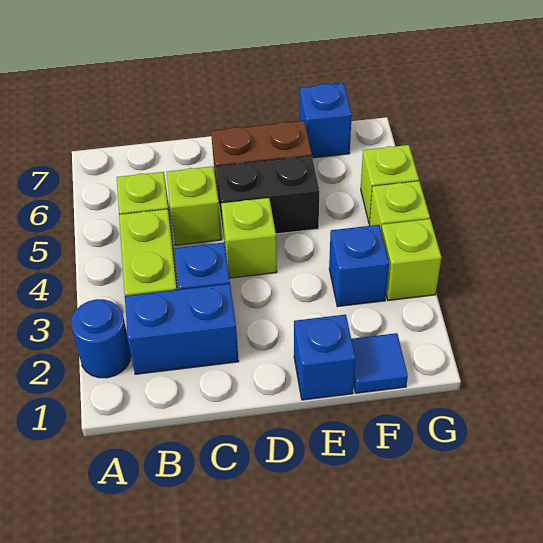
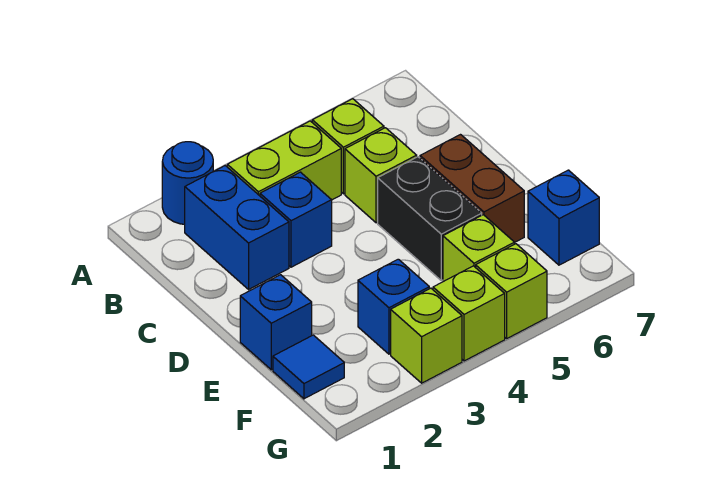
lime 1x1 brick [221,198,277,278] -> lime 1x1 brick moved to [443,215,514,282]

